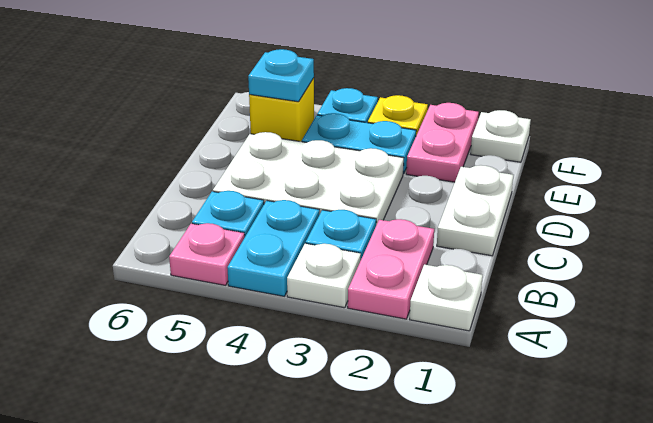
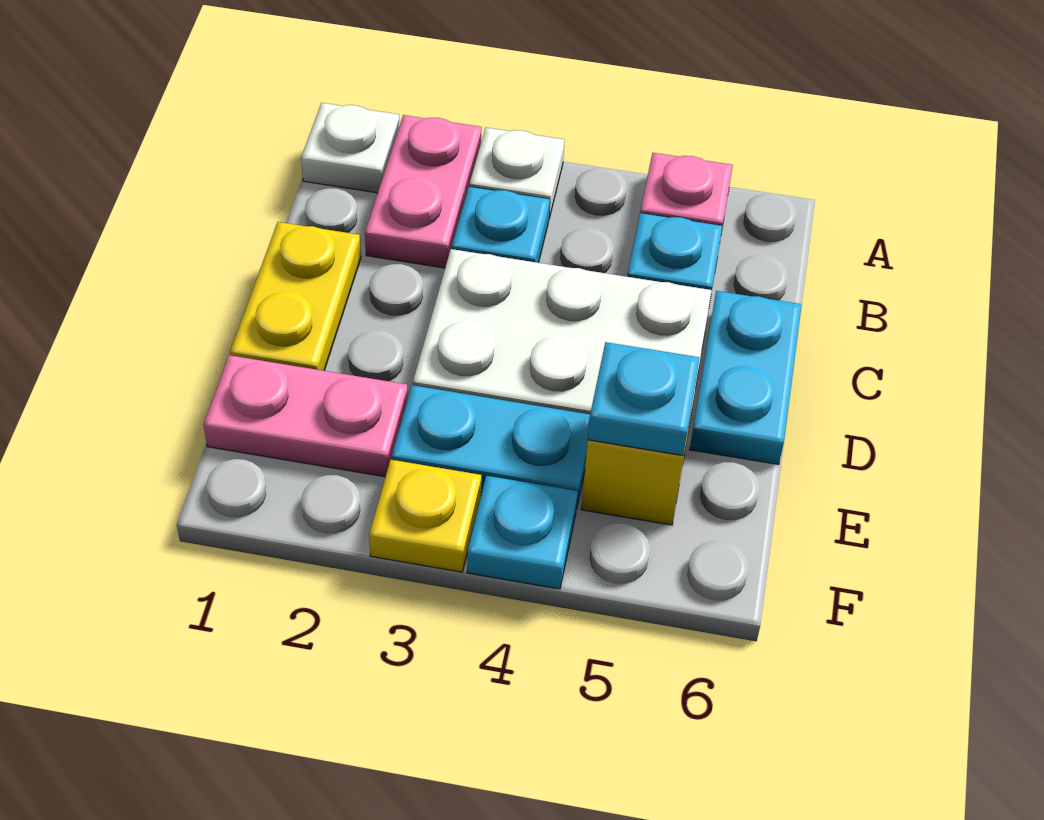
cyan 1x2 plate [227,200,319,296] -> cyan 1x2 plate moved to [690,291,802,465]
white 1x2 plate [437,165,513,256] -> yellow 1x2 plate [230,222,361,371]
pink 1x2 plate [406,103,479,182] -> pink 1x2 plate turned to [203,355,408,477]
white 1x1 plate [471,110,531,162] -> none

